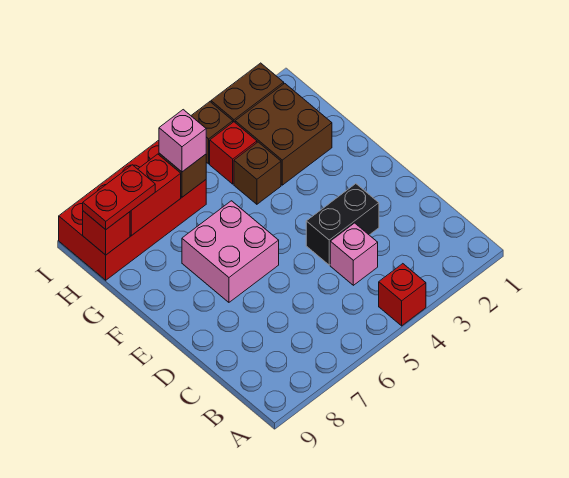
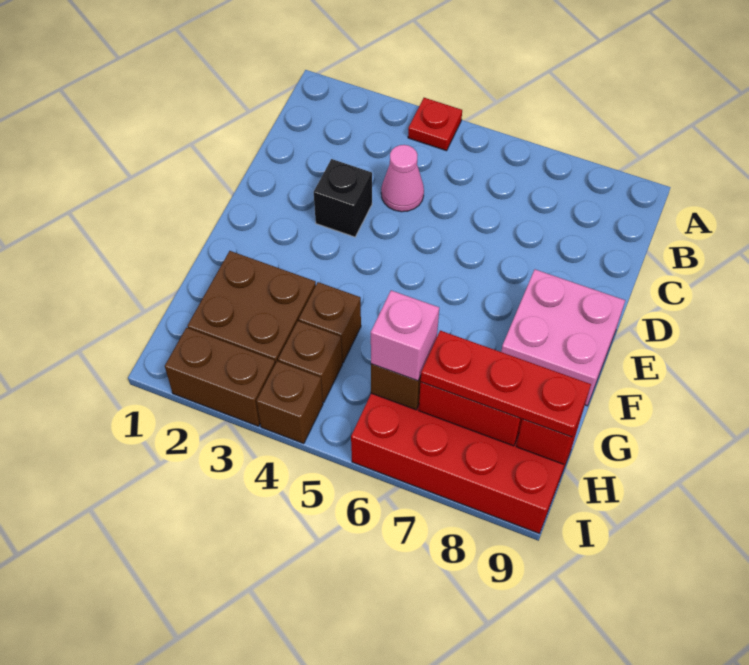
red 1x1 brick [379,264,426,326] -> red 1x1 plate [408,98,462,151]
pink 1x1 brick [330,223,378,285] -> pink 1x1 cone [381,145,424,212]
black 1x2 brick [306,184,379,265] -> black 1x1 brick [314,159,372,237]
pink 2x2 brick [182,201,279,302] -> pink 2x2 brick moved to [501,270,625,406]
red 1x1 brick [210,122,257,184] -> brown 1x1 brick [278,321,342,403]
red 1x2 plate [83,165,155,230] -> red 1x3 plate [421,331,591,437]

